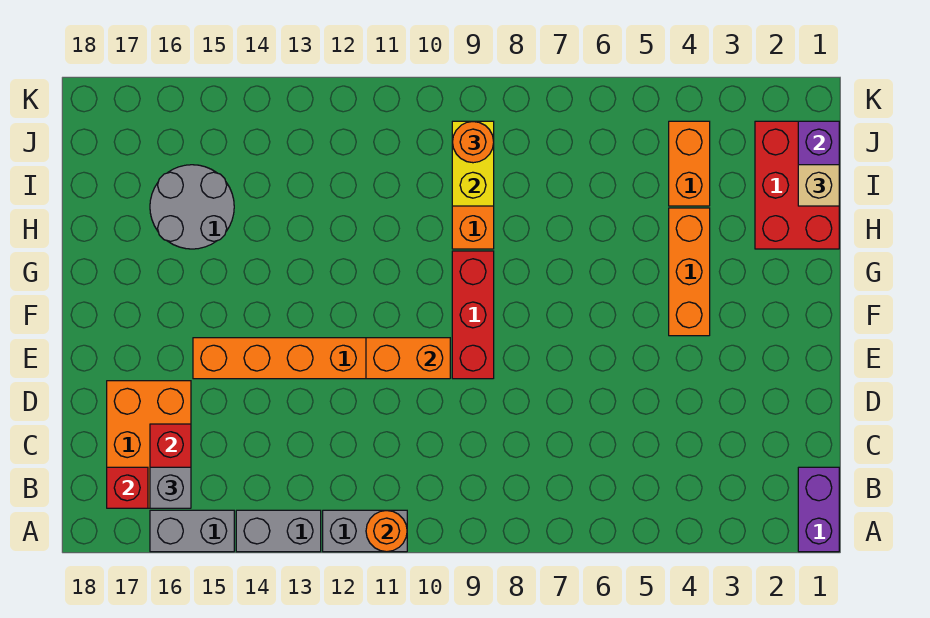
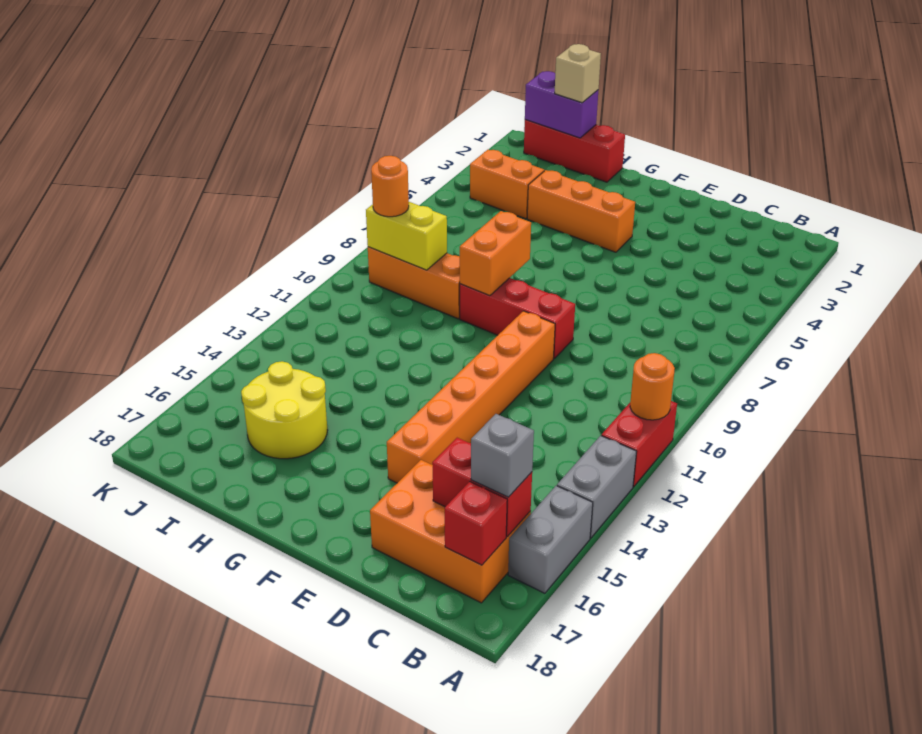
purple 1x2 brick [798,467,839,552] -> none
grey 1x2 brick [323,510,407,552] -> red 1x2 brick [602,401,677,487]
orange 1x2 brick [366,338,450,379] -> orange 1x2 brick moved to [460,211,531,296]
red 2x3 brick [755,121,839,249] -> red 1x3 brick [524,120,625,182]
grey 2x2 round brick [150,165,234,249] -> yellow 2x2 round brick [241,361,328,459]

